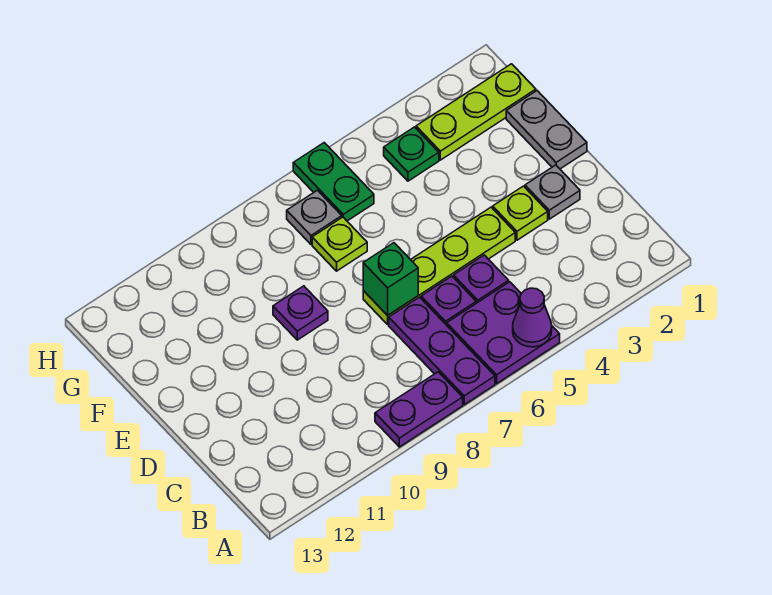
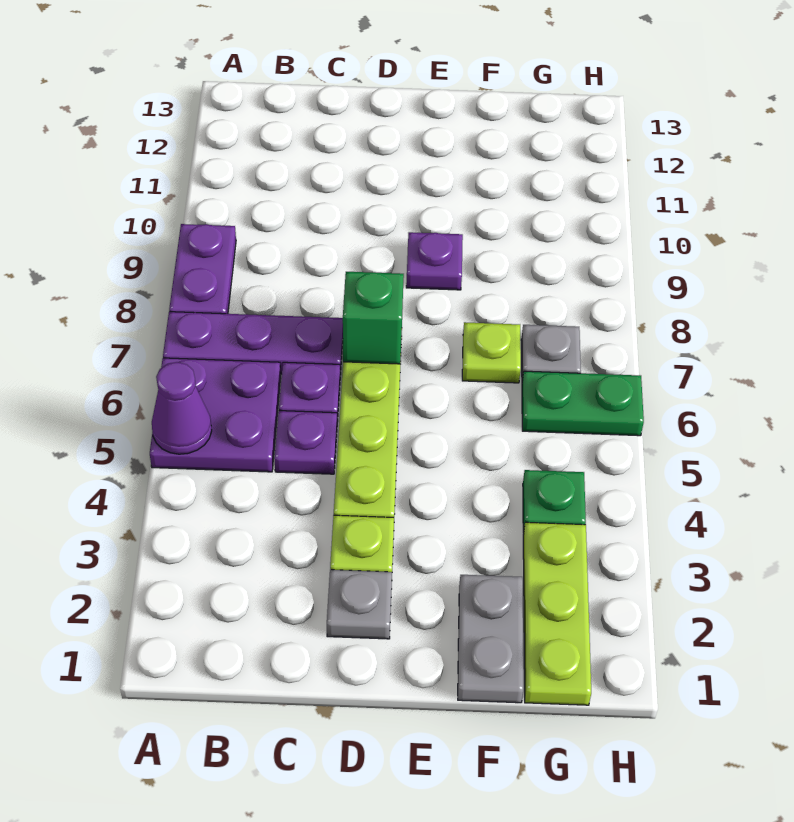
grey 1x2 plate [506,91,587,169] -> grey 1x2 plate turned to [458,575,523,703]

